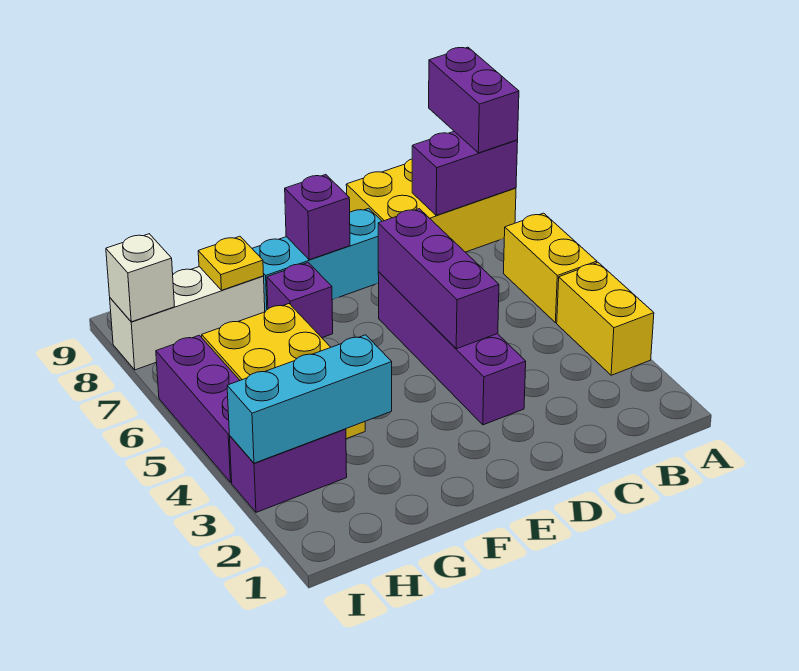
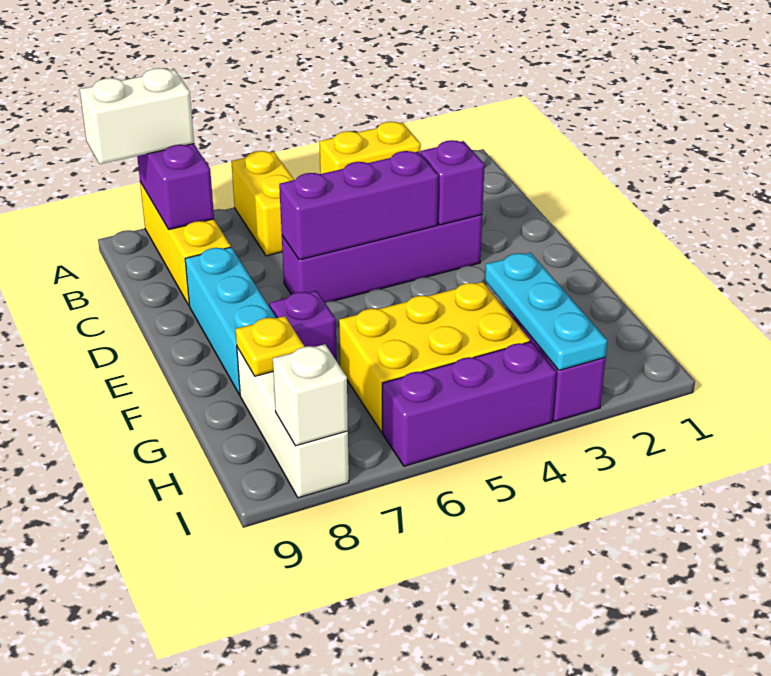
yellow 1x2 brick [503,213,597,323] -> yellow 1x2 brick turned to [231,151,294,256]
yellow 2x3 brick [346,159,516,252] -> yellow 1x3 brick [140,182,231,305]
purple 1x2 brick [429,47,519,153] -> white 1x2 brick [80,68,194,164]
purple 1x1 brick [285,175,350,260] -> purple 1x1 brick moved to [420,140,485,225]
cyan 1x3 brick [227,335,392,463] -> cyan 1x3 plate [485,253,607,370]

